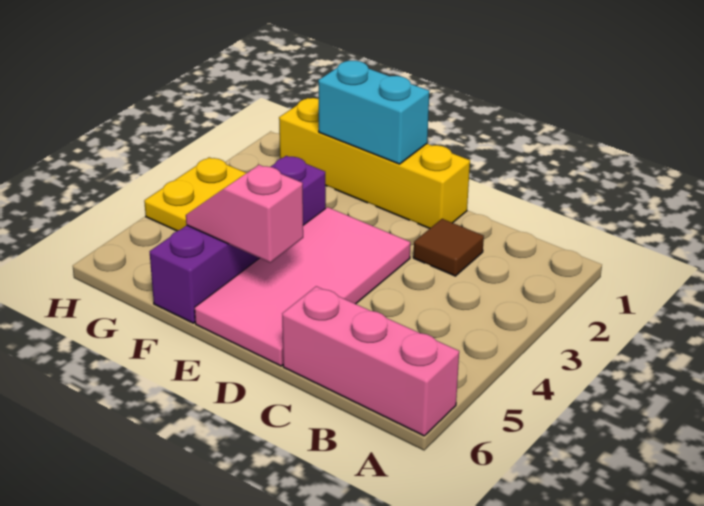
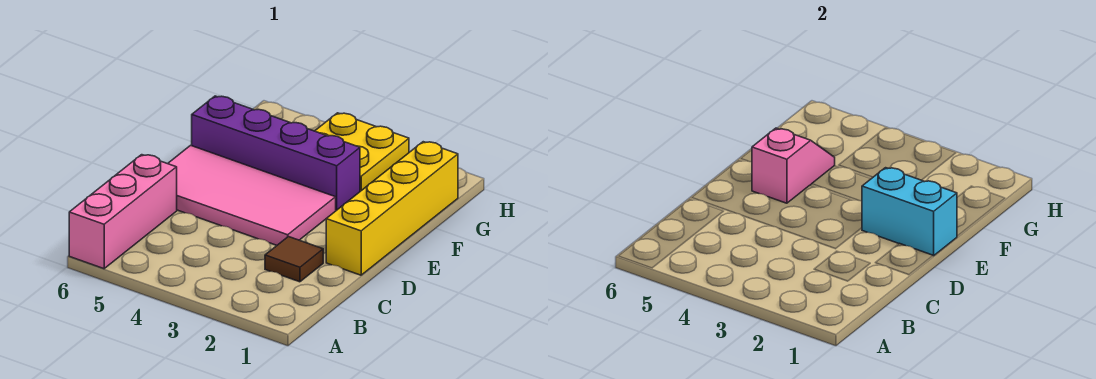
cyan 1x2 brick [318,61,429,164] -> cyan 1x2 brick turned to [862,168,957,256]

